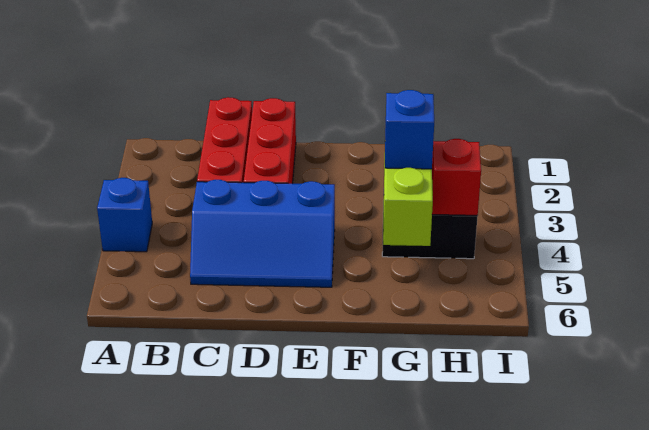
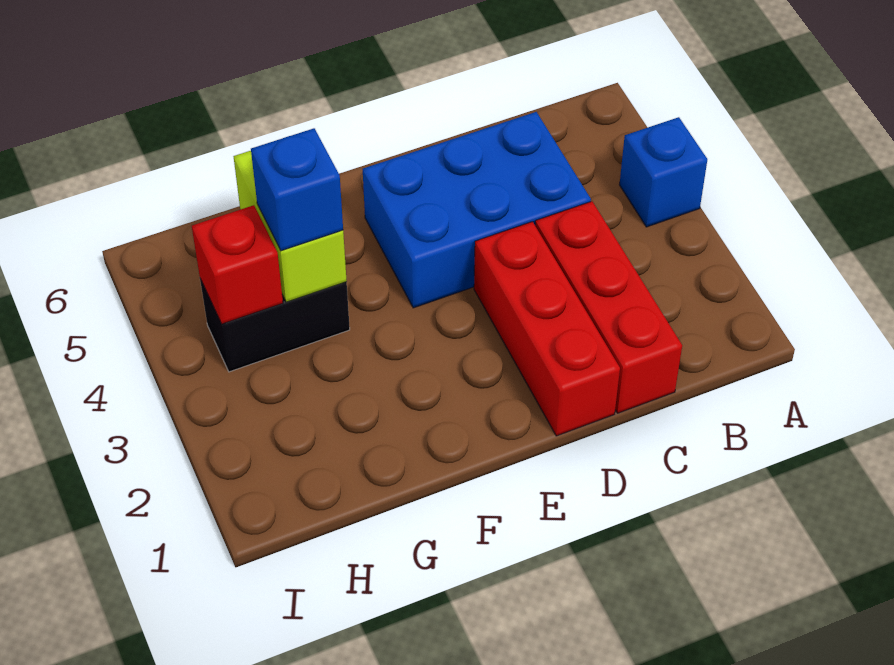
blue 2x3 slope [190,180,335,287] -> blue 2x3 brick [363,112,591,308]

